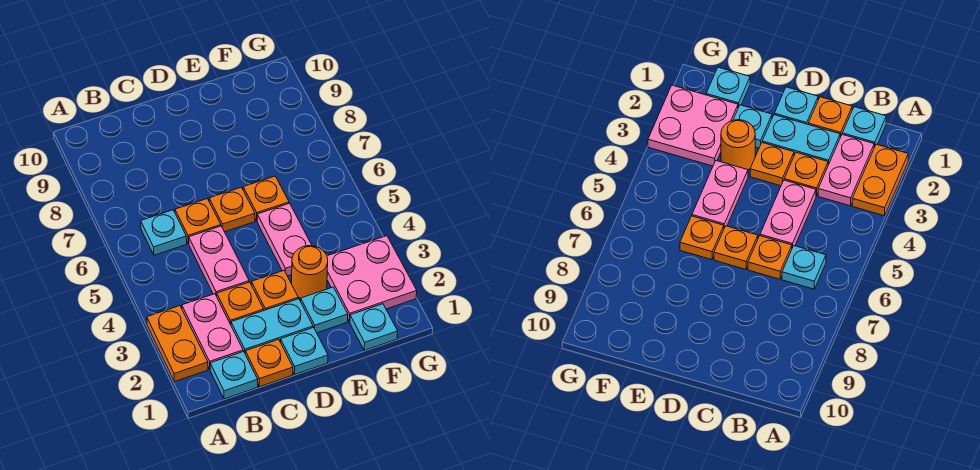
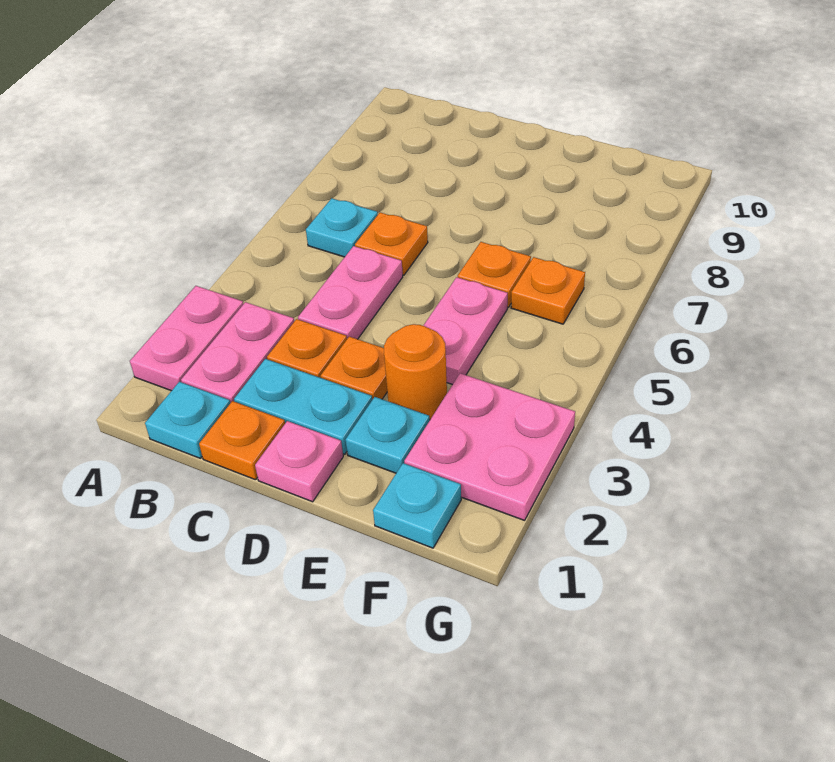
orange 1x2 plate [147,306,208,382] -> pink 1x2 plate [130,286,243,391]
cyan 1x1 plate [281,327,328,374] -> pink 1x1 plate [255,421,343,502]
orange 1x1 plate [209,187,255,232] -> orange 1x1 plate moved to [511,257,585,324]

